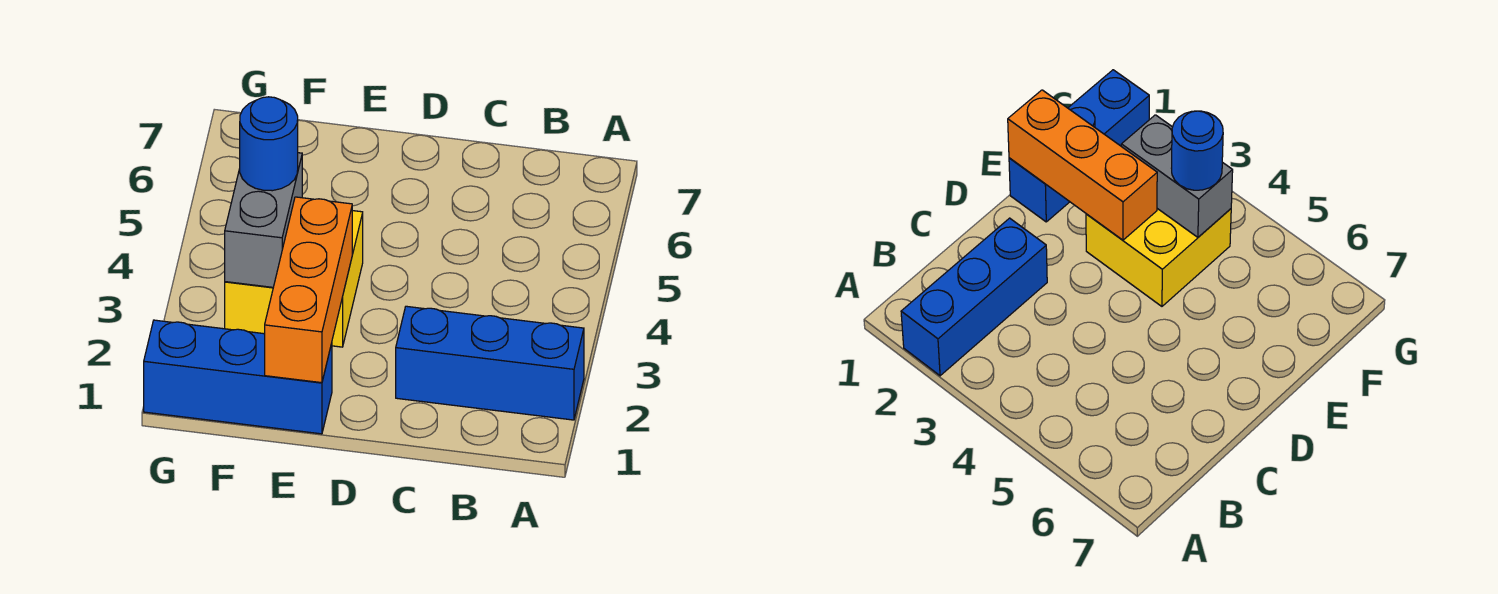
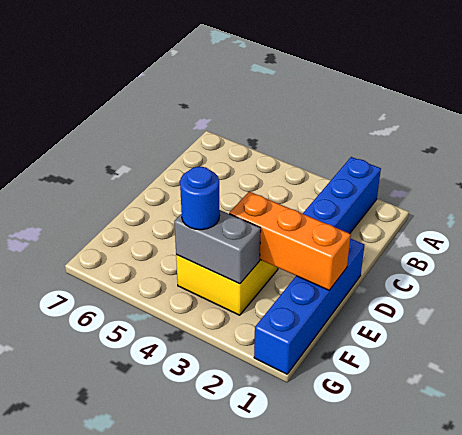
blue 1x3 brick [144,320,332,434] -> blue 1x4 brick [254,238,365,374]

